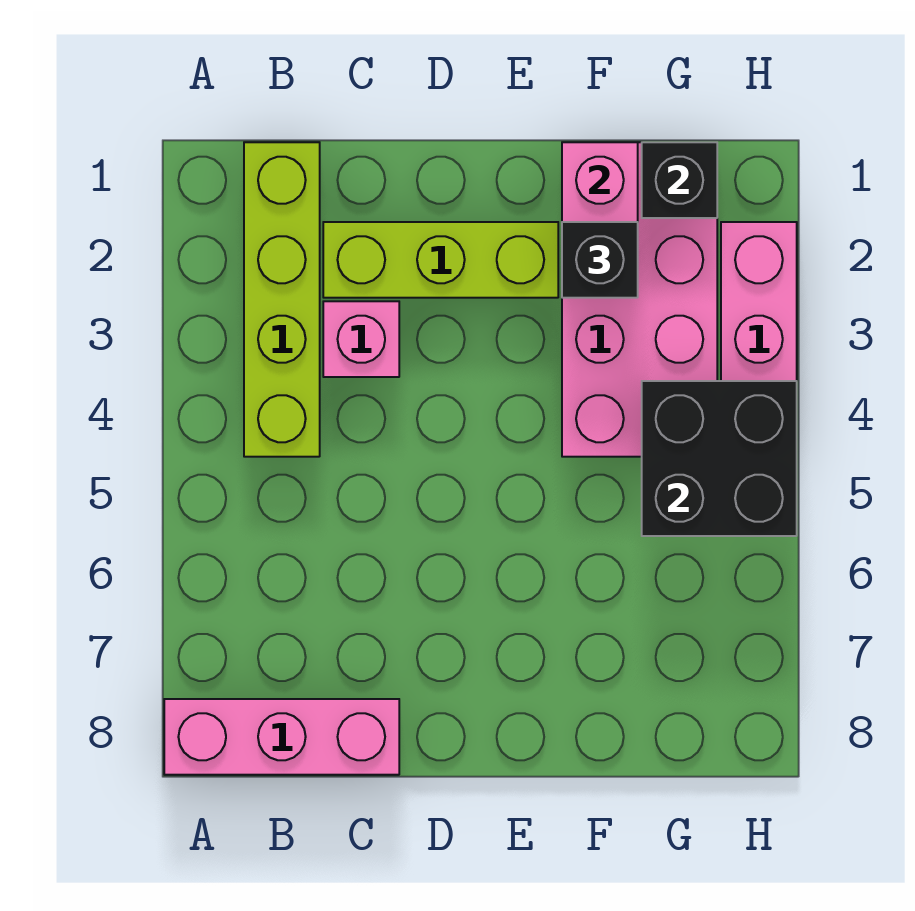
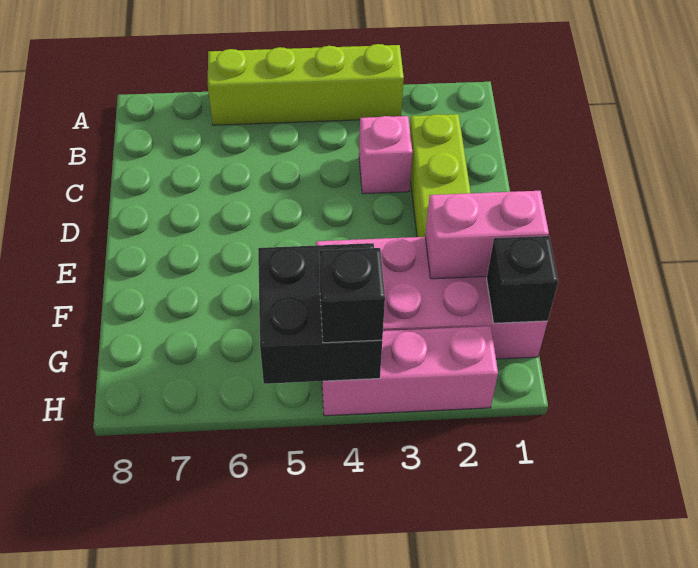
pink 1x3 brick [164,699,399,775] -> none
lime 1x4 brick [244,142,320,457] -> lime 1x4 brick moved to [208,44,404,125]
black 1x1 brick [562,222,638,298] -> black 1x1 brick moved to [319,248,385,343]

